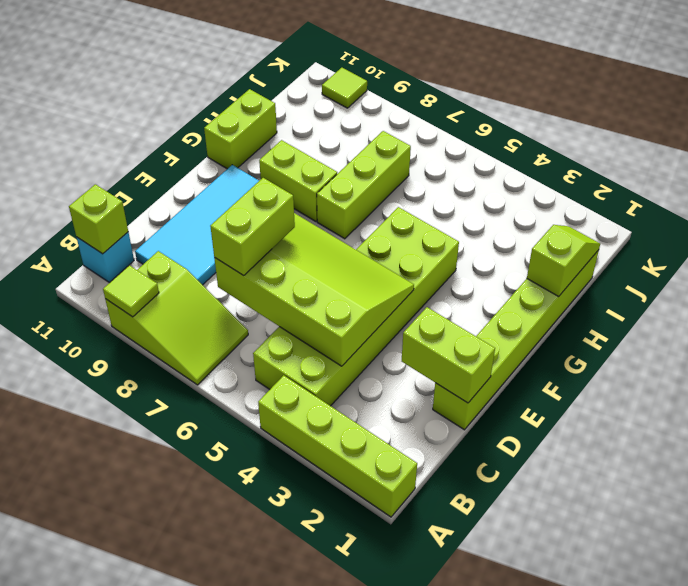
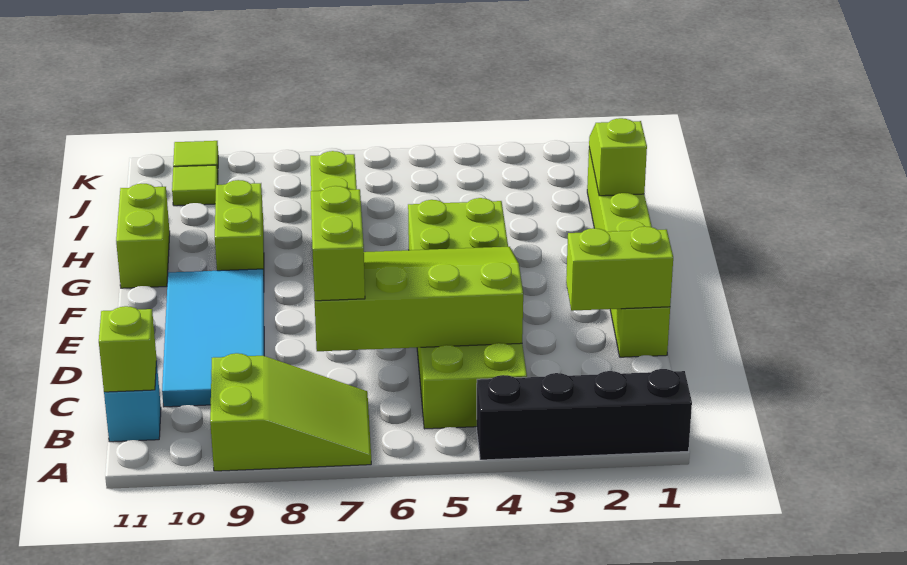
lime 1x4 brick [258,375,417,517] -> black 1x4 brick [477,369,692,460]
lime 1x1 tile [103,265,159,317] -> lime 1x1 tile moved to [172,165,218,206]
lime 1x2 brick [259,140,337,221] -> lime 1x2 brick turned to [215,180,264,275]

